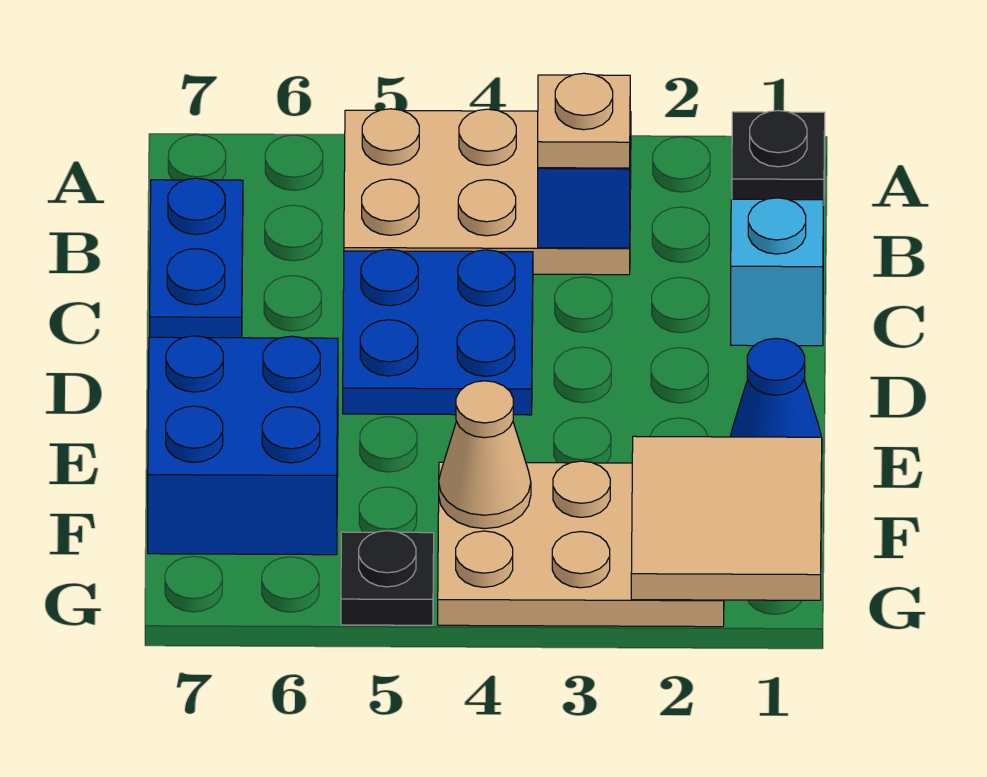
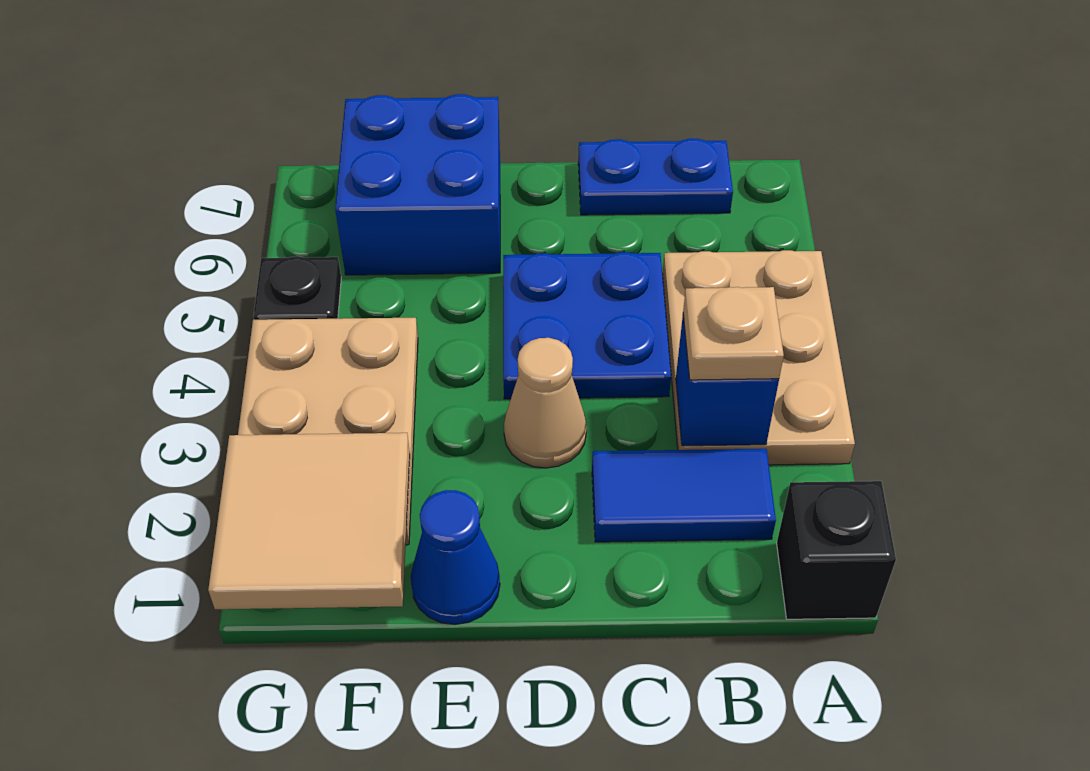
black 1x1 plate [732,111,825,205] -> black 1x1 brick [777,481,896,619]
none -> blue 1x2 tile [592,449,776,542]
cyan 1x1 brick [731,198,823,346] -> none
tan 1x1 cone [439,381,531,529] -> tan 1x1 cone moved to [504,338,587,468]

